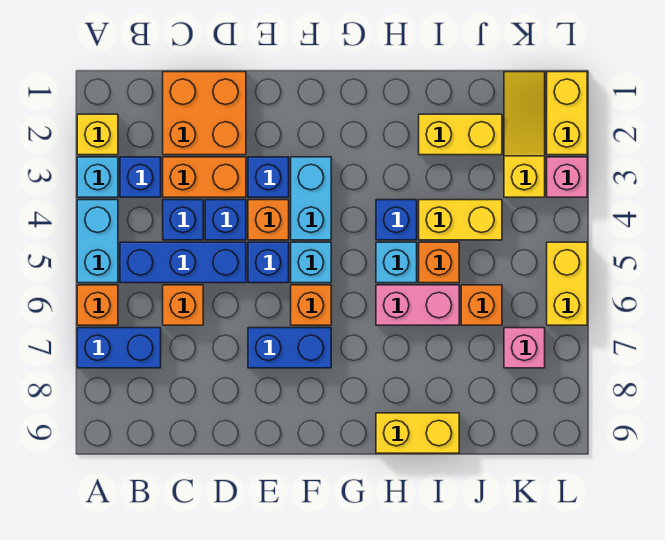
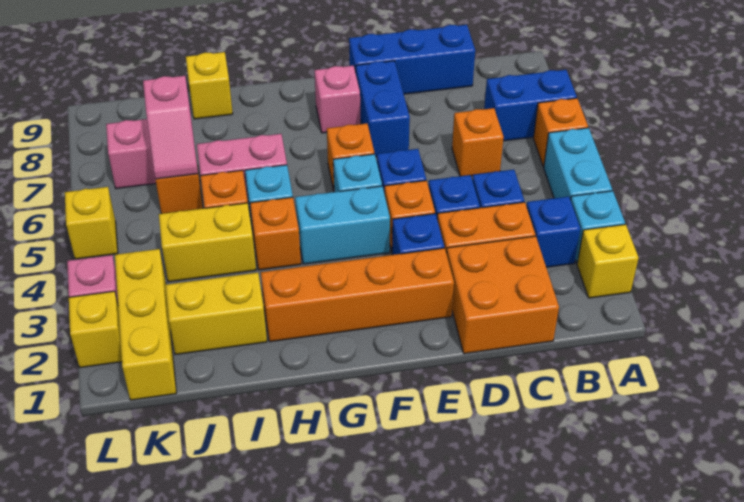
blue 1x3 brick [120,242,246,283] -> blue 1x3 brick moved to [349,25,475,94]
none -> orange 1x4 brick [261,248,454,342]
blue 1x2 brick [248,328,331,368] -> blue 1x2 brick turned to [356,61,410,157]
cyan 1x2 brick [291,157,331,240] -> cyan 1x2 brick turned to [295,186,390,264]
none -> pink 1x1 brick [314,66,360,133]
blue 1x1 brick [376,200,417,240] -> orange 1x1 brick [250,197,301,270]
yellow 1x2 brick [376,413,459,453] -> yellow 1x1 brick [186,52,233,119]
none -> pink 1x2 slope [143,76,198,179]
yellow 1x3 slope [504,72,545,197] -> yellow 1x3 brick [115,249,176,400]
yellow 1x2 brick [547,72,587,155] -> yellow 1x1 brick [69,291,122,368]
yellow 1x2 brick [547,242,587,325] -> yellow 1x1 brick [65,187,118,259]

